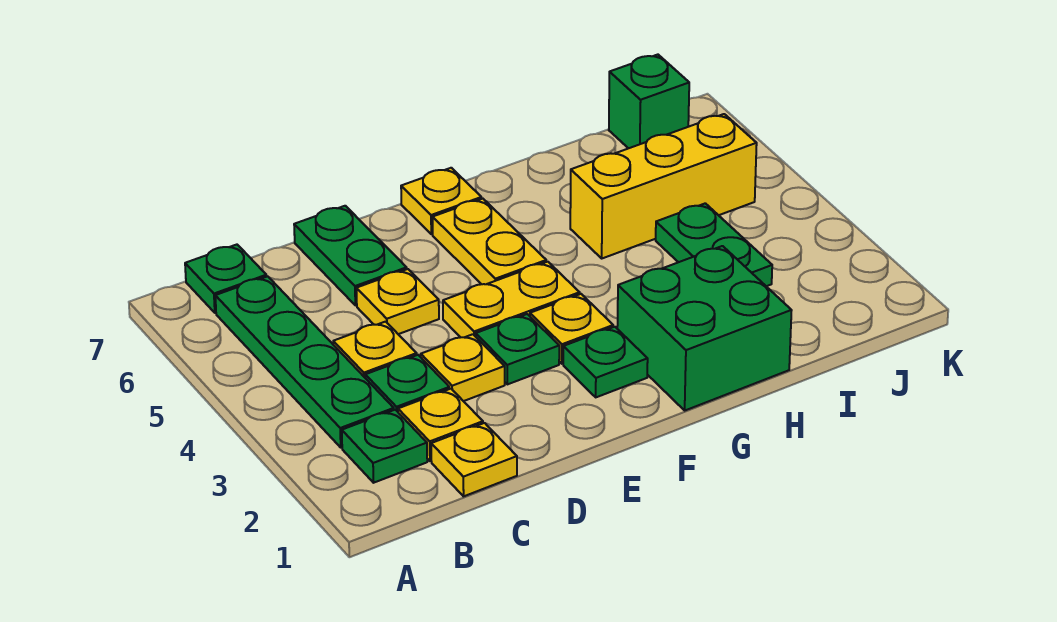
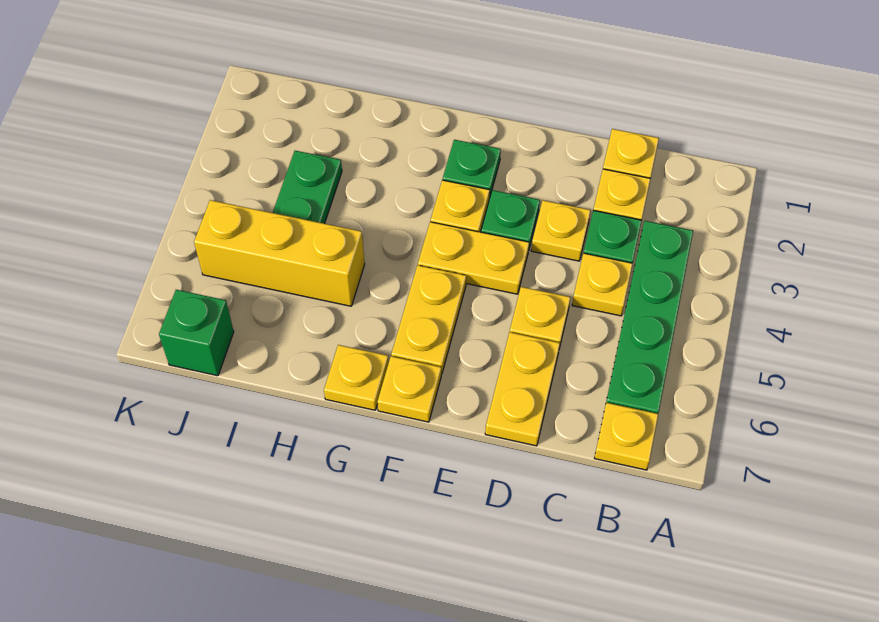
green 1x1 plate [342,410,427,483] -> none
green 1x1 plate [185,245,266,313] -> yellow 1x1 plate [595,403,658,470]
green 1x2 plate [294,206,407,305] -> yellow 1x2 plate [485,332,560,446]
green 2x2 brick [617,246,792,410] -> none
none -> yellow 1x1 plate [324,345,389,410]

